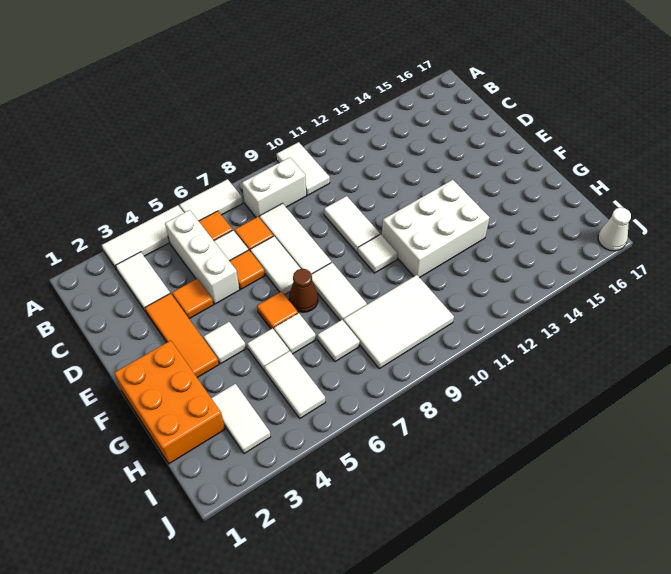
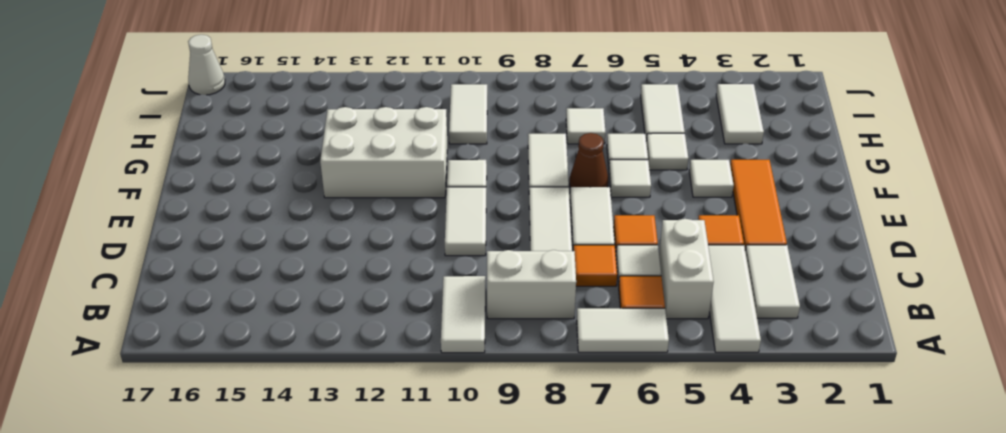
white 1x3 tile [102,205,184,270] -> white 1x3 tile turned to [708,245,761,352]
white 1x3 brick [165,210,239,304] -> white 1x2 brick [659,219,714,319]
orange 2x3 brick [114,340,225,464] -> none
orange 1x1 tile [257,291,298,329] -> white 1x1 tile [609,160,651,197]
white 2x3 tile [344,275,454,369] -> white 1x2 tile [449,84,487,144]

